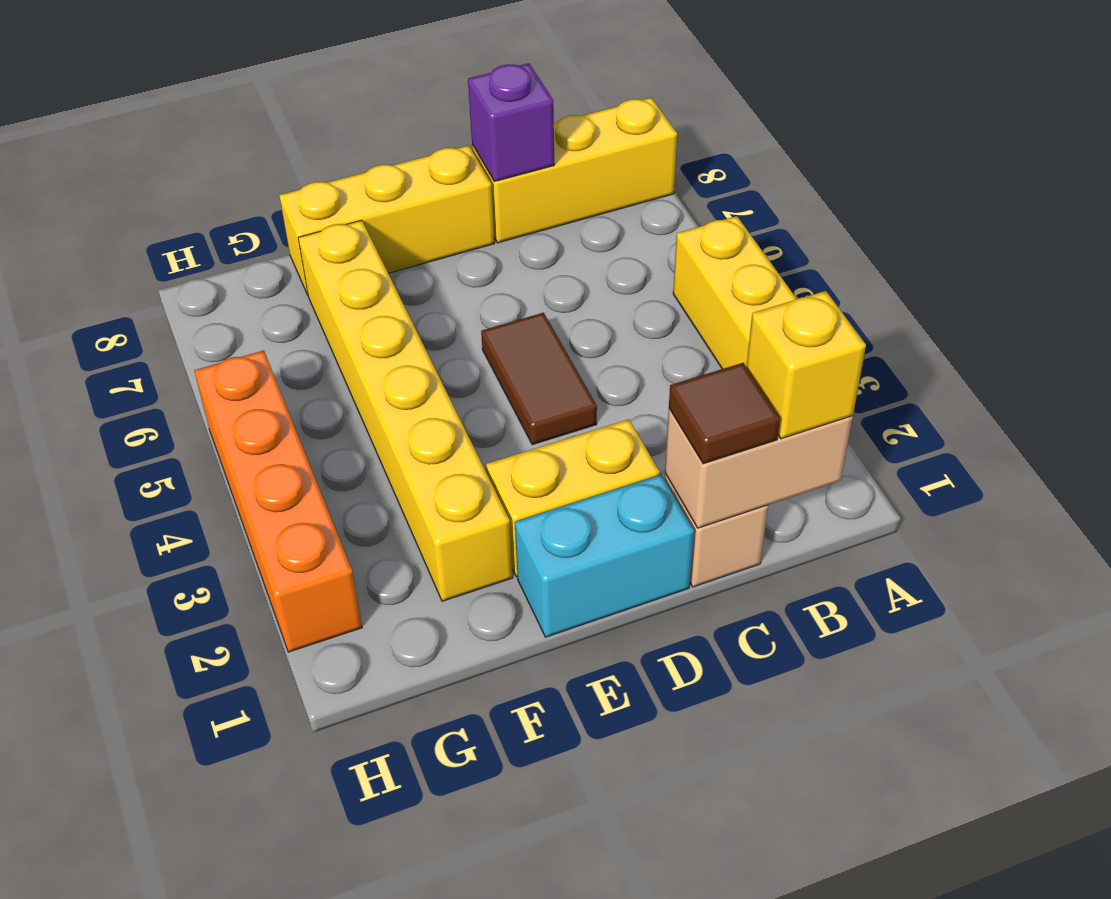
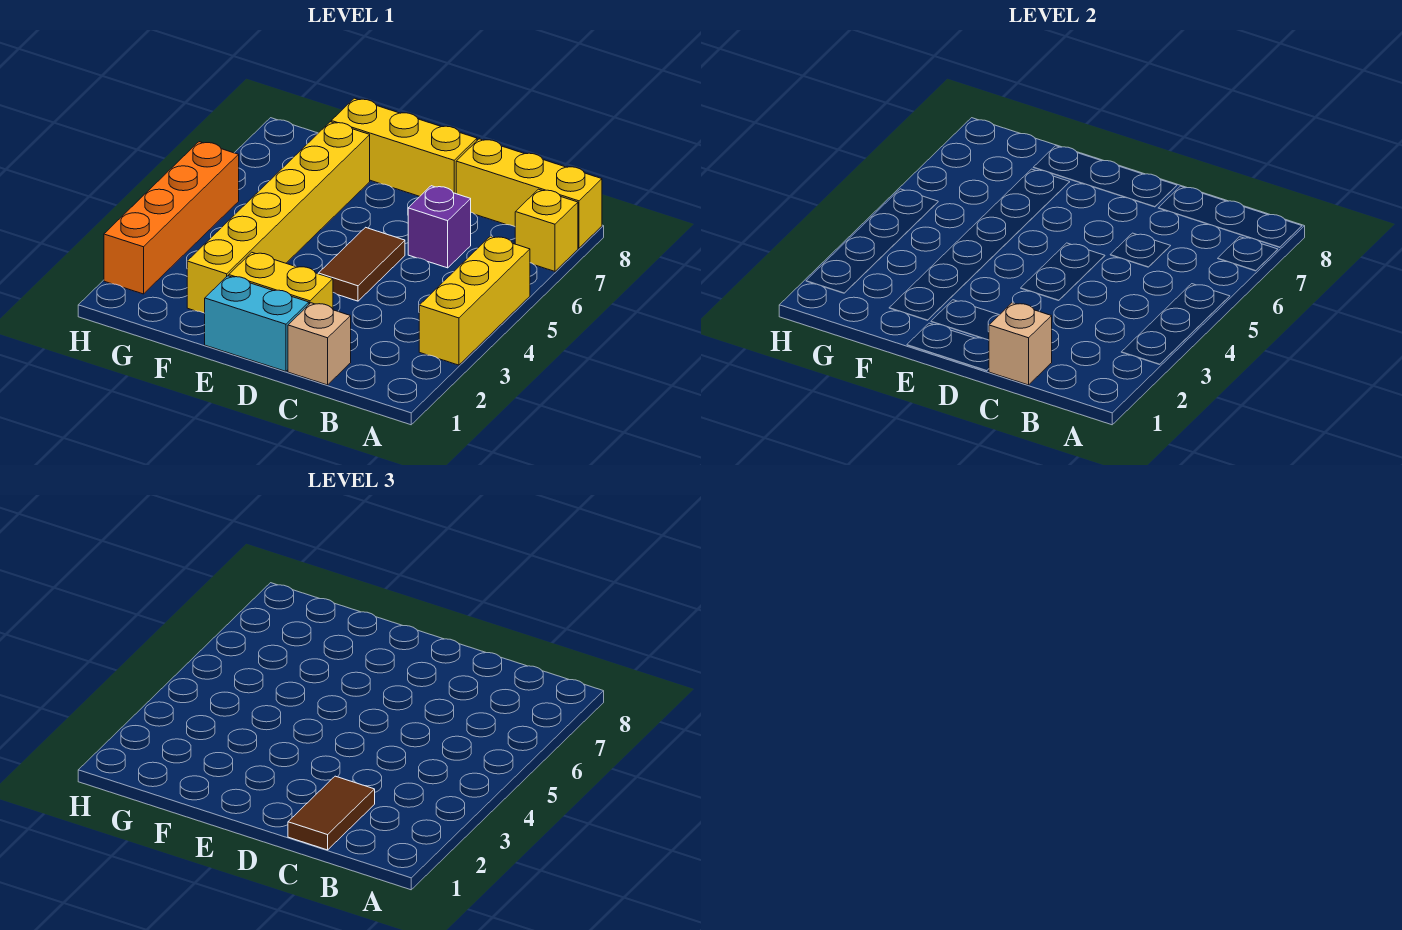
tan 1x2 brick [665,409,853,528] -> tan 1x1 brick [989,303,1052,385]
yellow 1x1 brick [746,291,866,439] -> yellow 1x1 brick moved to [515,189,578,271]
brown 1x1 tile [669,363,780,464] -> brown 1x2 tile [288,776,375,850]
purple 1x1 brick [468,63,554,182] -> purple 1x1 brick moved to [408,186,471,268]

